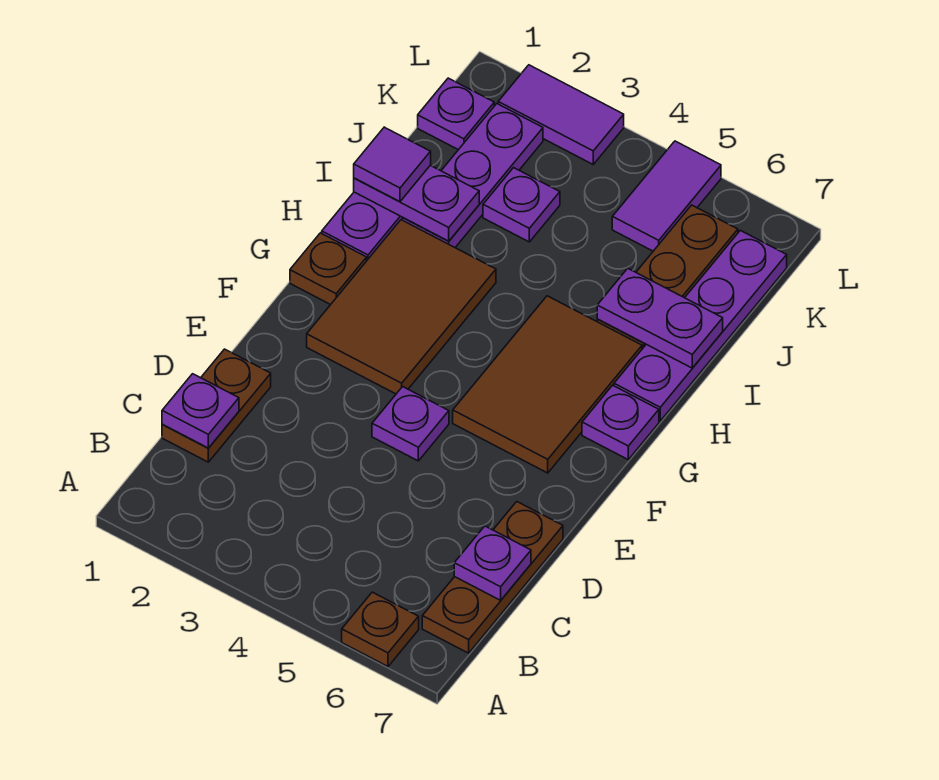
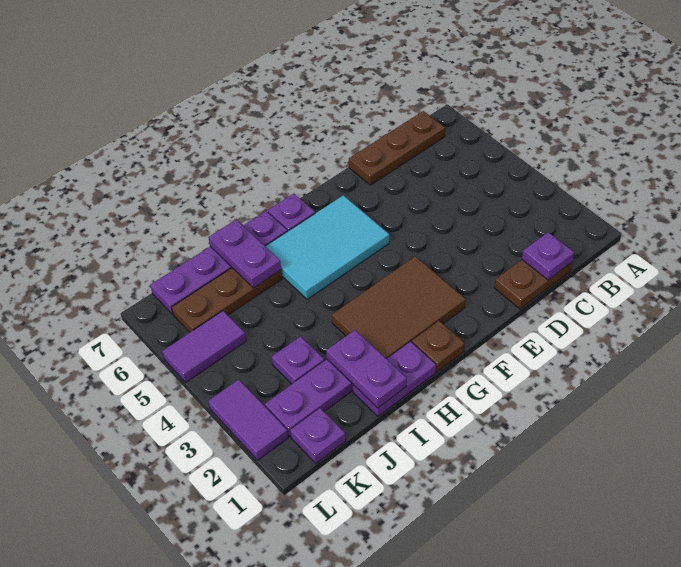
brown 1x1 plate [342,592,419,666] -> none
purple 1x1 plate [454,526,531,600] -> none
purple 1x1 plate [372,387,449,461] -> none
brown 2x3 tile [453,296,642,473] -> cyan 2x3 tile [265,195,389,299]
purple 1x1 tile [354,127,431,202] -> none

